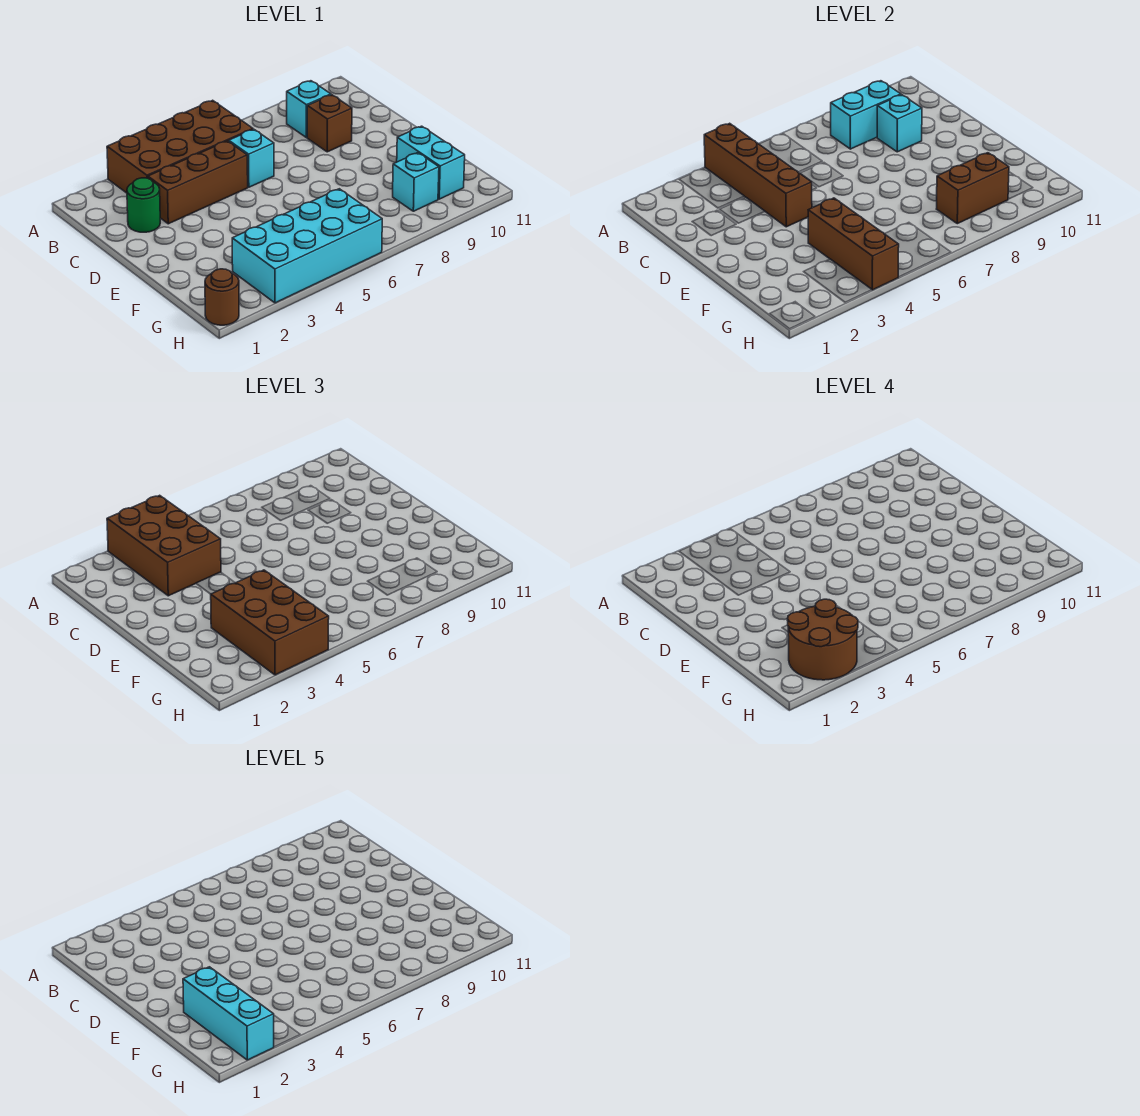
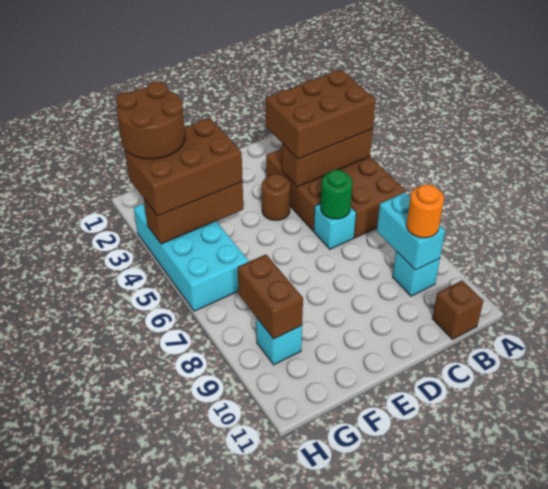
brown 1x4 brick [704,123,812,227] -> brown 1x3 brick [282,129,373,187]
none -> orange 1x1 round brick [406,184,444,238]
green 1x1 round brick [127,178,160,232] -> green 1x1 round brick moved to [321,170,352,219]
brown 1x1 brick [307,95,352,152] -> brown 1x1 brick moved to [432,280,483,340]
cyan 1x1 brick [877,95,922,152] -> none
cyan 1x3 brick [183,967,274,1060] -> none
cyan 1x2 brick [397,126,465,199] -> none
brown 1x1 round brick [205,269,239,325] -> brown 1x1 round brick moved to [262,174,290,220]

